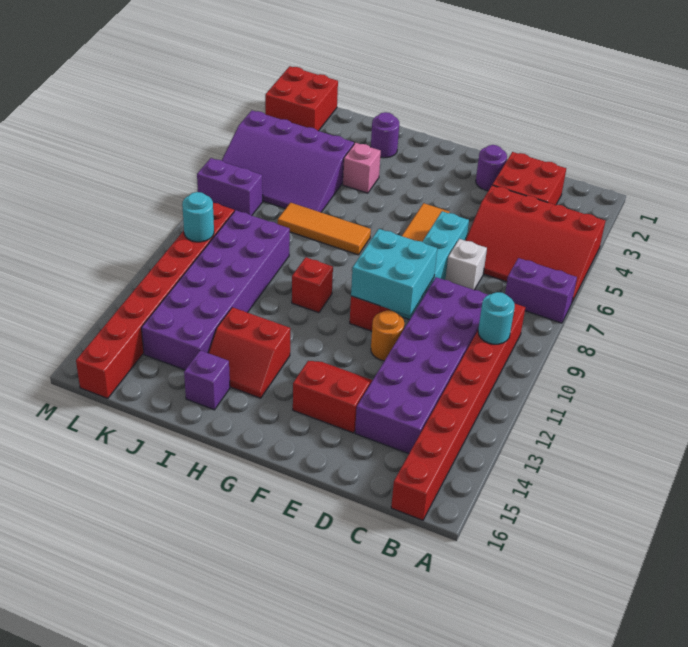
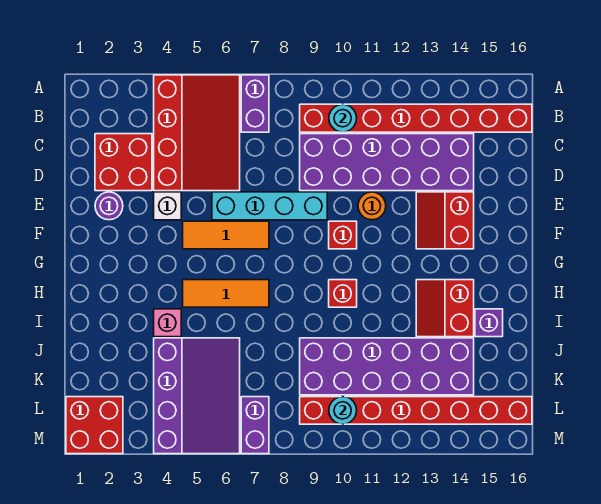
white 1x1 brick [446,239,487,290] -> white 1x1 brick moved to [154,192,181,220]
cyan 2x2 brick [351,229,437,316] -> none
orange 1x3 tile [278,203,371,255] -> orange 1x3 tile turned to [183,280,269,307]
red 2x2 slope [209,307,290,398] -> red 2x2 slope turned to [416,280,474,337]
purple 1x1 round brick [371,112,399,158] -> none

